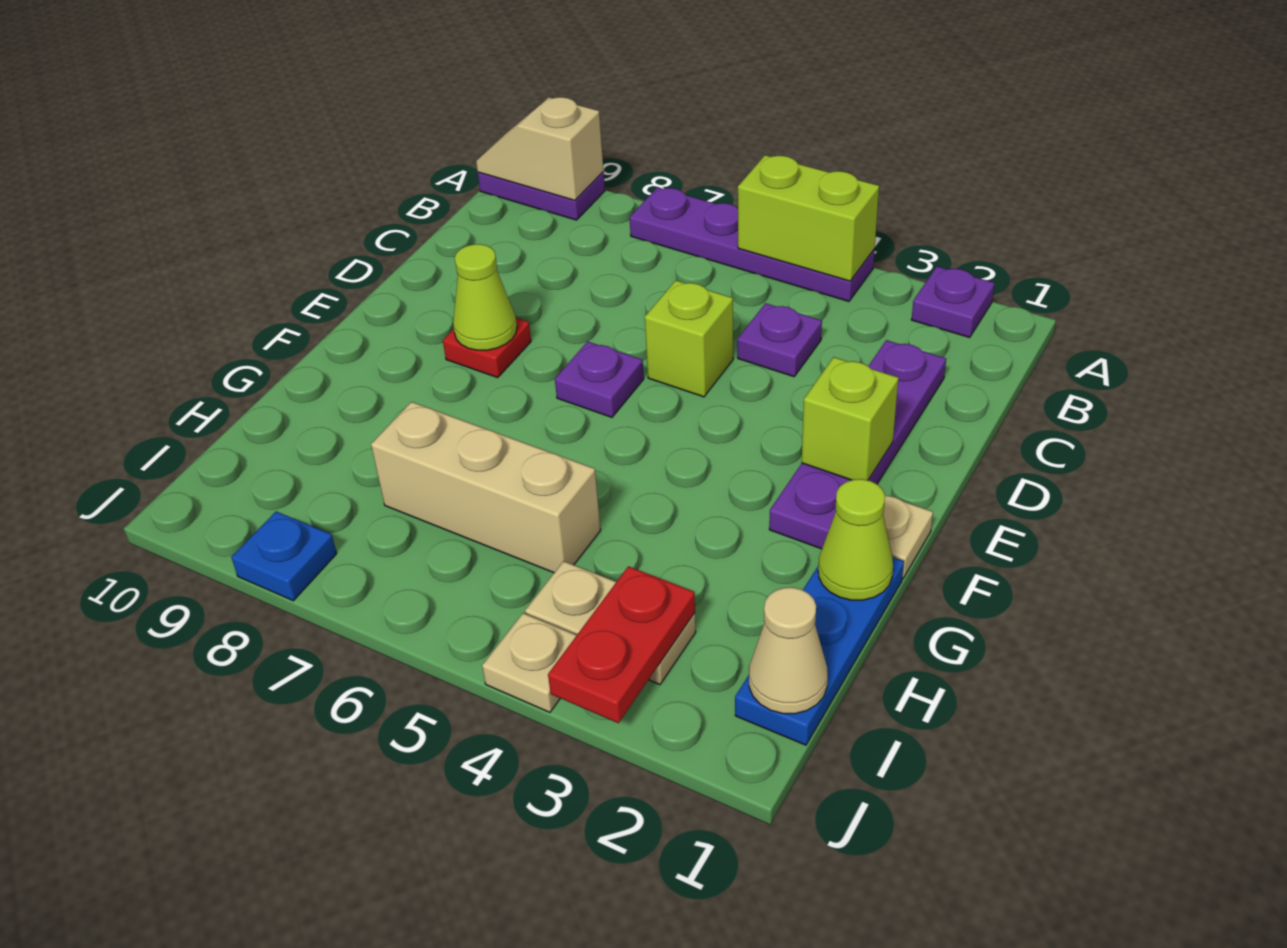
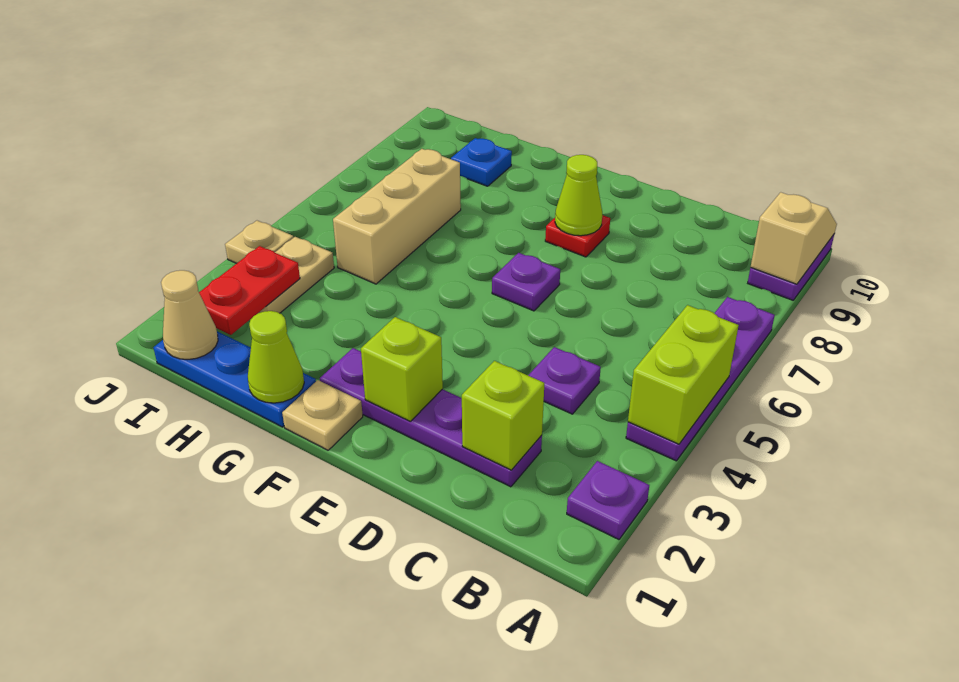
lime 1x1 brick [645,281,733,397] -> lime 1x1 brick moved to [462,361,544,470]
red 1x2 plate [548,566,695,723] -> red 1x2 plate turned to [199,246,300,335]
blue 1x1 plate [231,511,337,601] -> blue 1x1 plate moved to [451,138,512,186]

